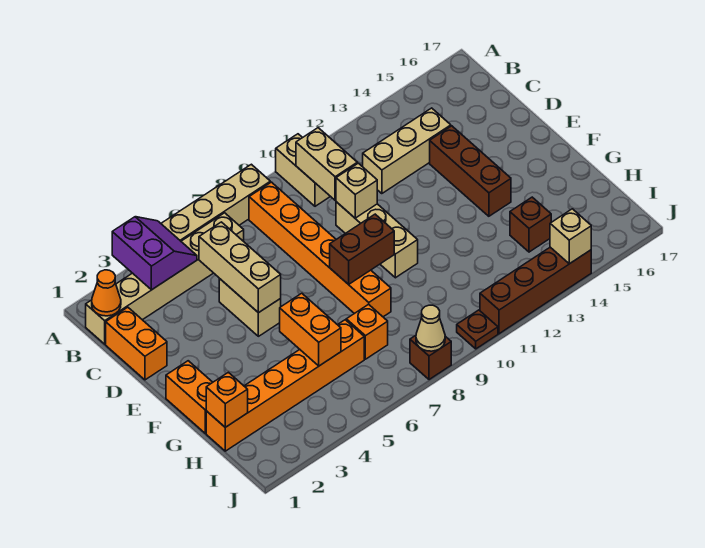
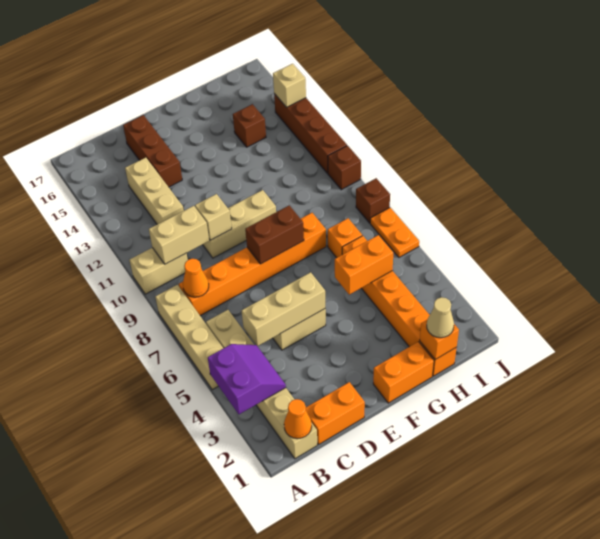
purple 2x2 slope [112,217,197,290] -> purple 2x2 slope turned to [208,344,286,414]
none -> orange 1x1 cone [183,259,209,297]
brown 1x3 brick [430,126,511,216] -> brown 1x3 brick turned to [123,115,182,187]
brown 1x2 brick [330,214,394,284] -> brown 1x2 brick turned to [245,205,304,264]
none -> orange 1x2 plate [370,208,419,257]
tan 1x1 cone [416,305,445,351] -> tan 1x1 cone moved to [427,297,454,338]
brown 1x1 plate [457,310,498,349] -> brown 1x1 brick [328,146,361,190]

